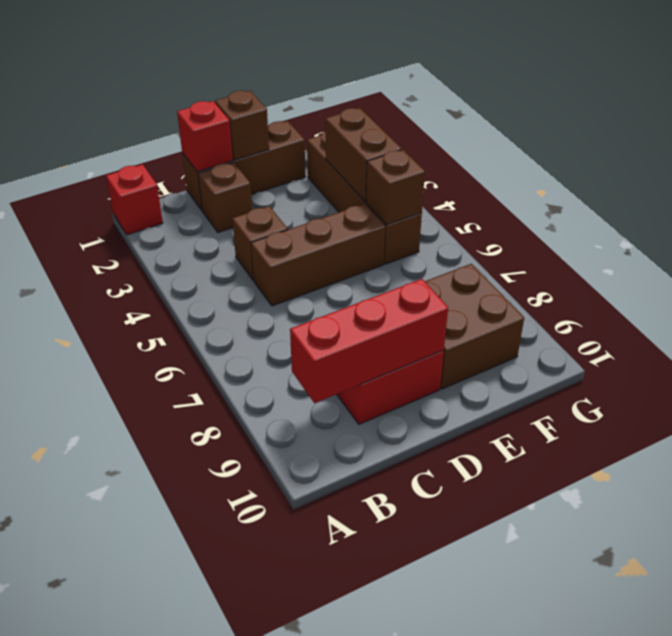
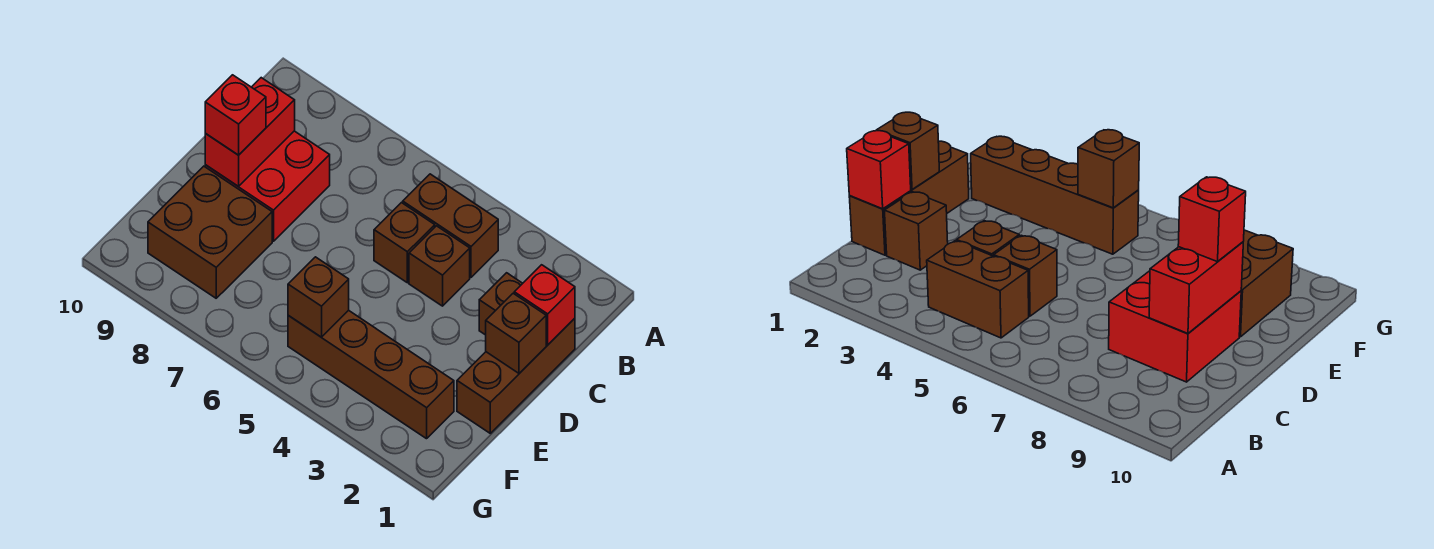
red 1x1 brick [106,164,163,235] -> red 1x1 brick moved to [205,75,266,155]
red 1x3 brick [290,279,448,403] -> red 1x2 brick [205,78,295,186]
brown 1x3 brick [251,204,385,306] -> brown 1x1 brick [374,203,435,283]
brown 1x2 brick [325,108,402,201] -> brown 1x2 brick moved to [403,174,498,277]

